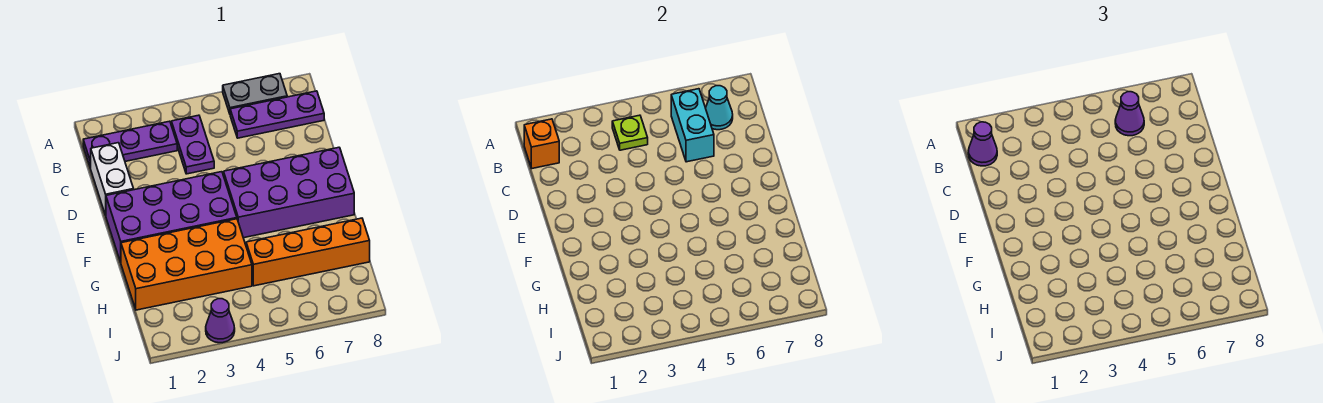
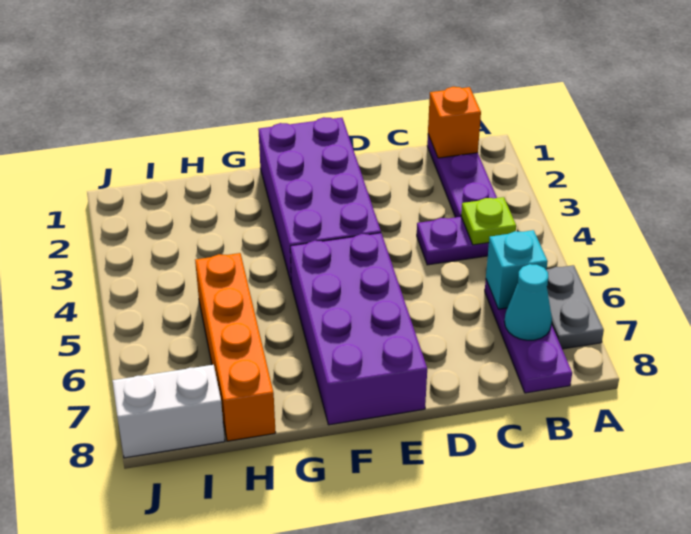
purple 1x1 cone [968,122,997,166] -> none
cyan 1x2 brick [671,89,714,162] -> cyan 1x1 brick [486,230,548,309]
purple 1x1 cone [1115,92,1144,136] -> none
white 1x2 brick [90,143,134,215] -> white 1x2 brick moved to [112,365,225,458]
orange 2x4 brick [121,219,252,310] -> none
purple 1x1 cone [206,299,235,343] -> none

